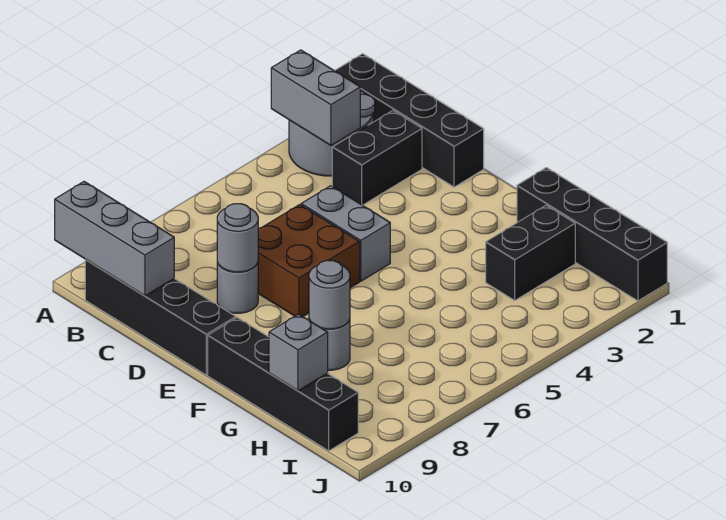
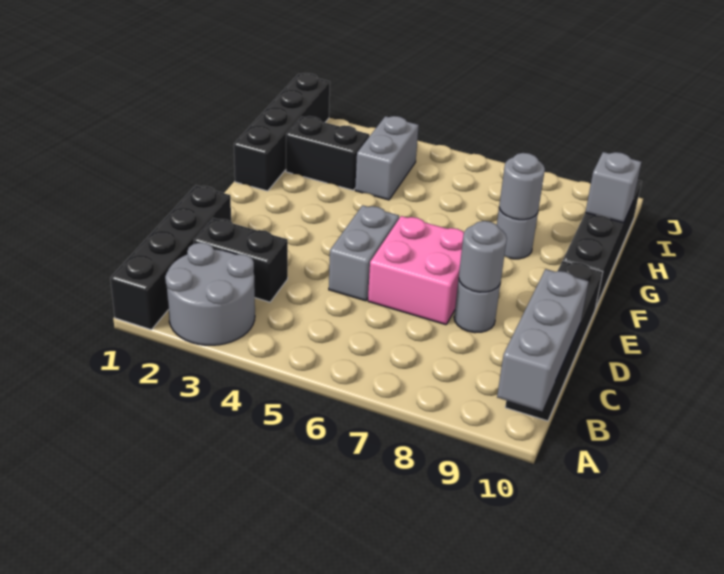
grey 1x2 brick [271,50,360,145] -> grey 1x2 brick moved to [355,116,419,200]
brown 2x2 brick [258,205,360,317] -> pink 2x2 brick [368,216,464,325]

